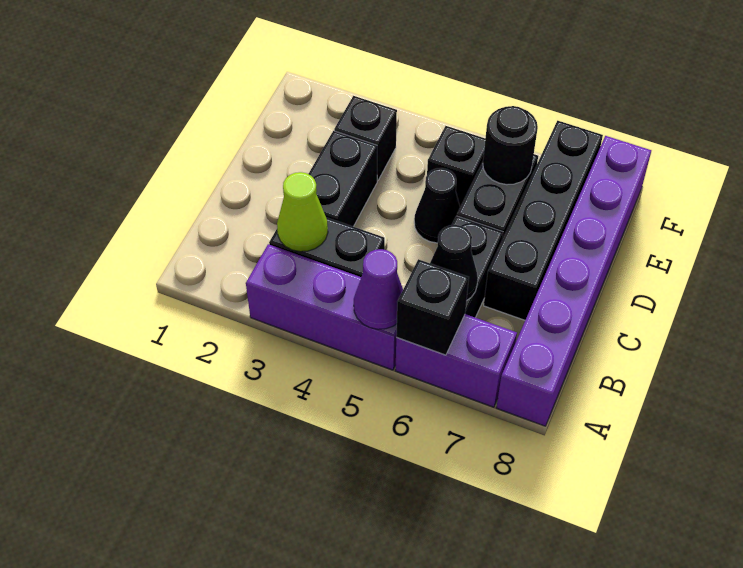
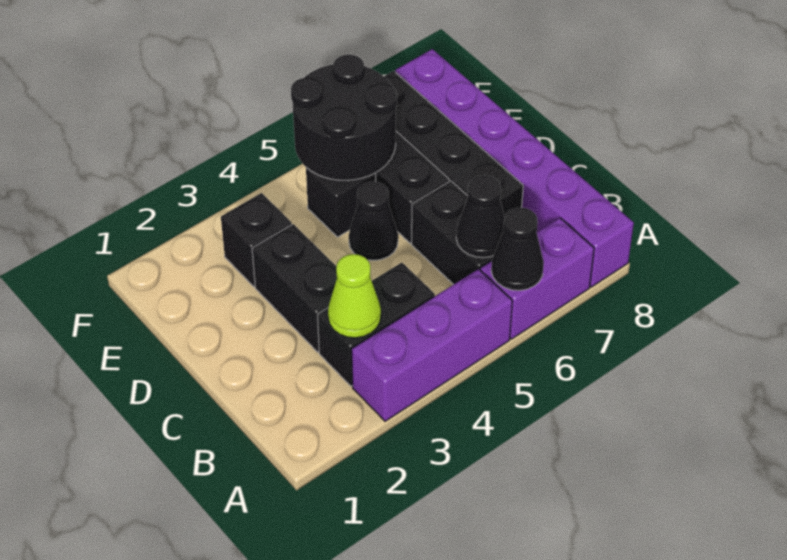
purple 1x1 cone [354,249,403,329] -> none
black 1x1 brick [396,259,469,355] -> black 1x1 cone [491,207,544,290]
black 1x1 round brick [483,106,538,185] -> black 2x2 round brick [291,55,397,180]

